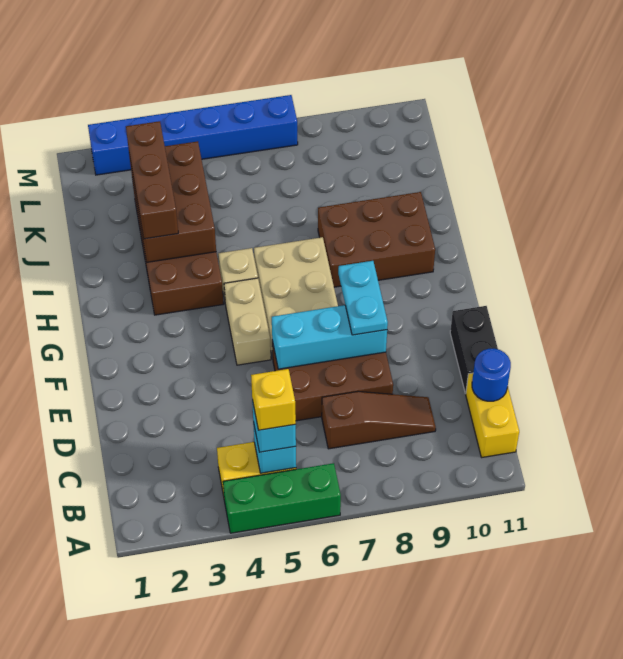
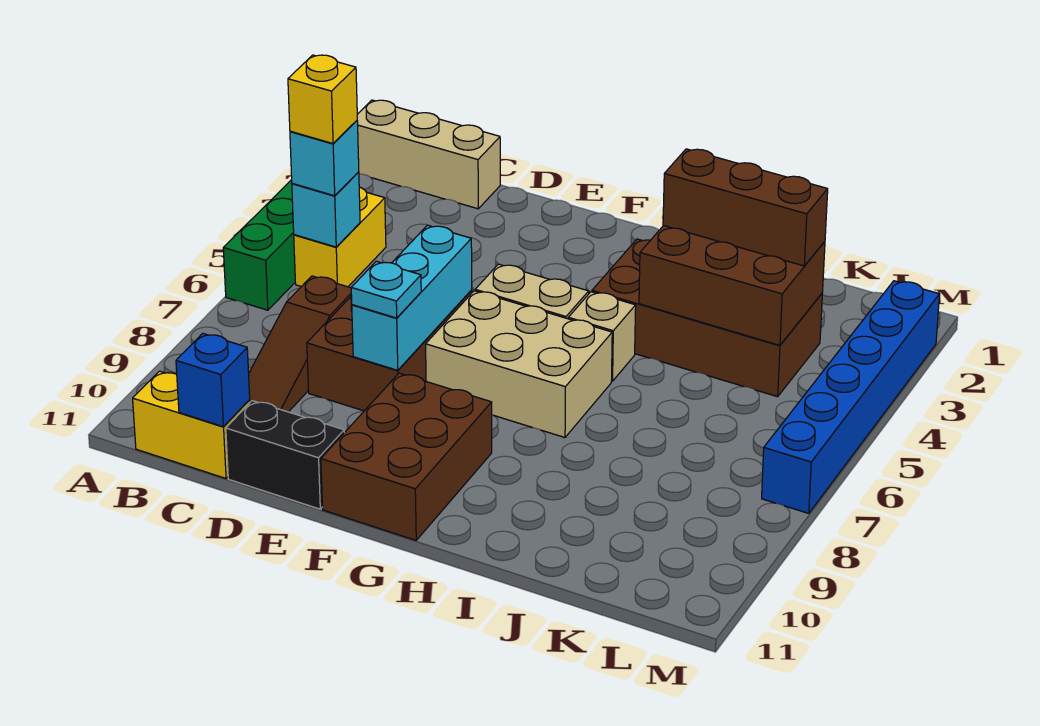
none -> tan 1x3 brick [357,100,500,209]
blue 1x1 round brick [472,349,511,401] -> blue 1x1 brick [176,333,250,427]
cyan 1x2 plate [338,261,388,335] -> cyan 1x1 plate [351,261,421,318]
brown 2x3 brick [318,192,435,287] -> brown 2x3 brick moved to [321,373,492,540]

